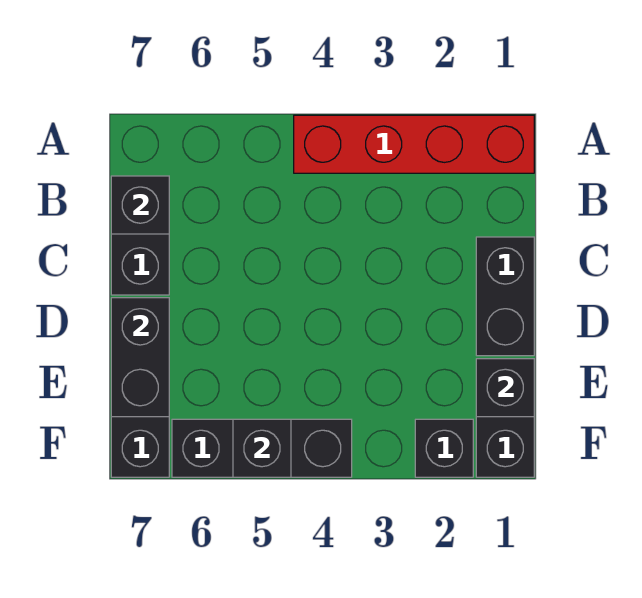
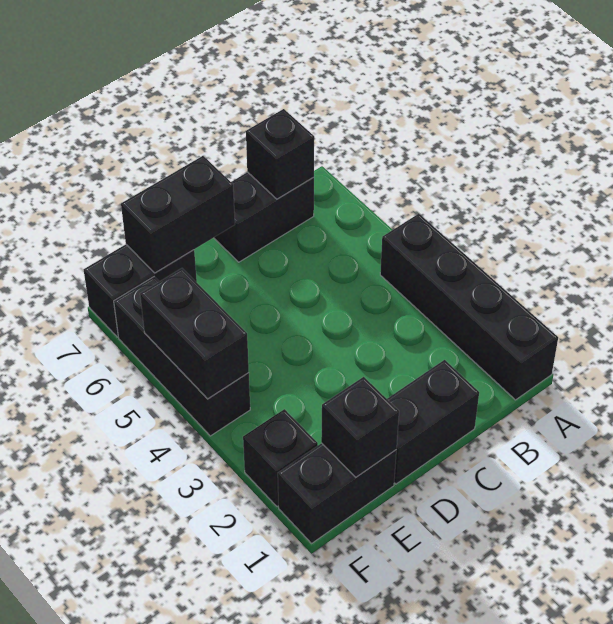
red 1x4 brick [294,115,534,173] -> black 1x4 brick [380,214,558,400]
black 1x1 brick [233,419,291,477] -> black 1x2 brick [140,268,249,399]

